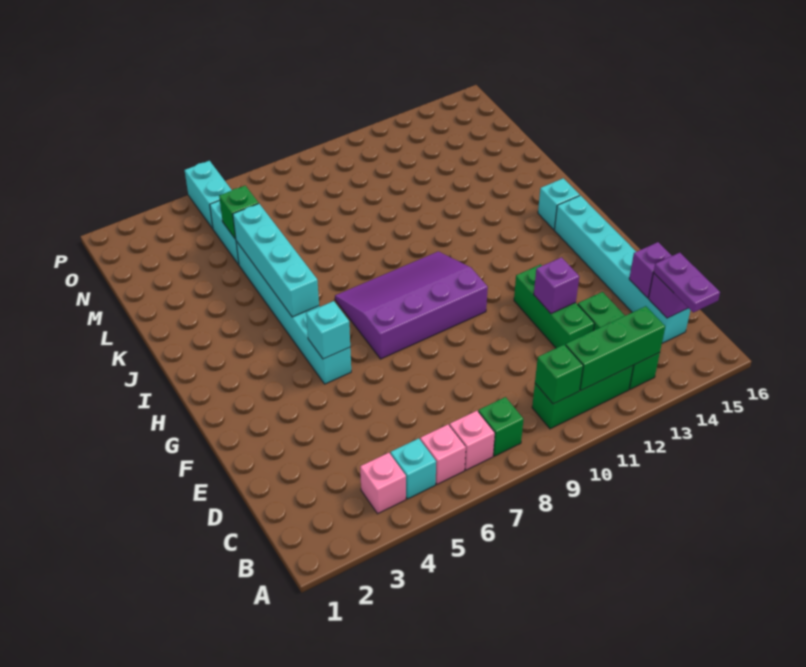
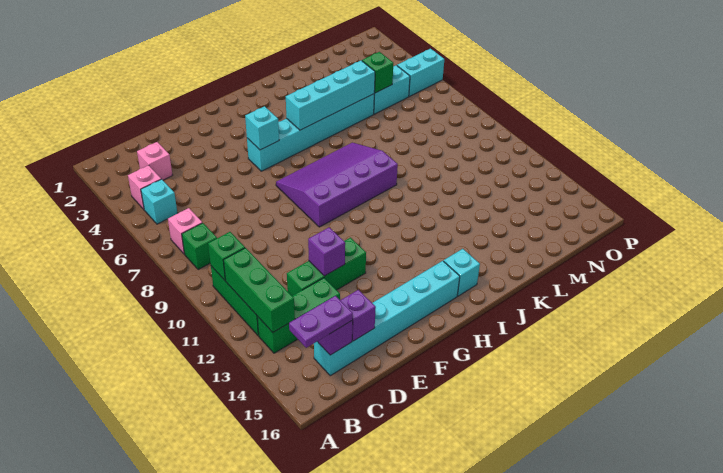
pink 1x1 brick [420,425,466,484] -> pink 1x1 brick moved to [137,142,172,180]
purple 3x4 slope [335,251,488,359] -> purple 3x4 slope turned to [276,143,398,227]

